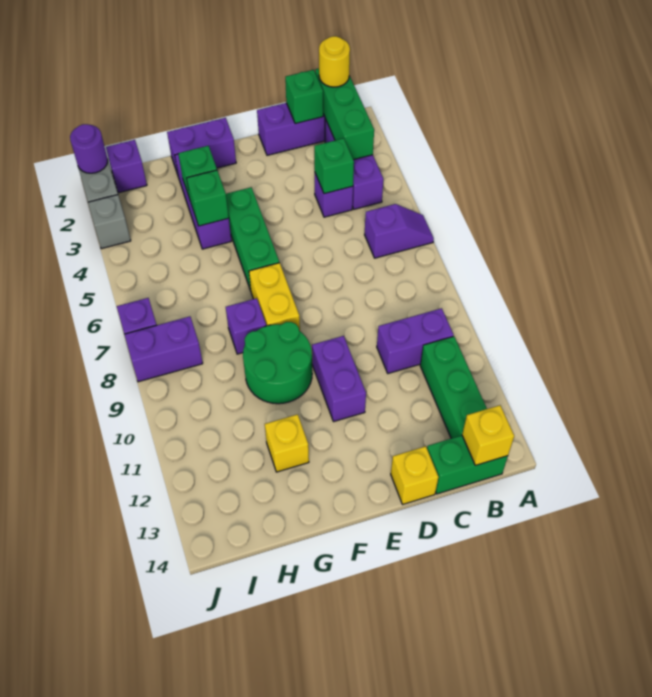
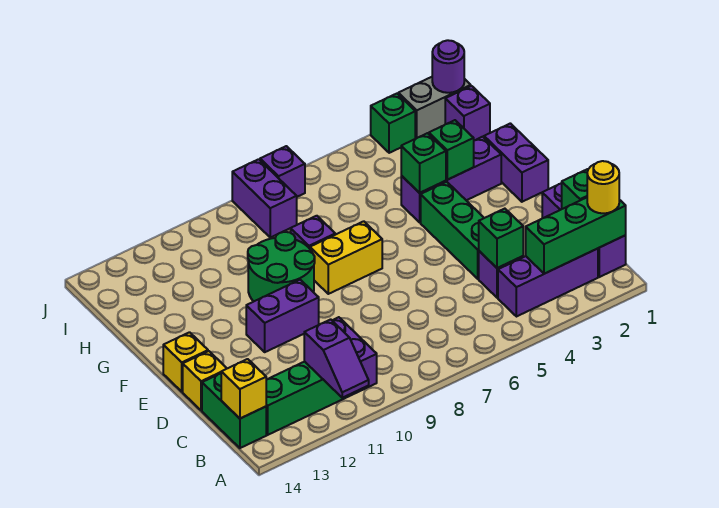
purple 1x2 slope [365,204,434,258] -> purple 1x2 slope moved to [304,319,369,398]
green 1x3 brick [226,187,279,290] -> green 1x3 brick turned to [421,182,484,279]
yellow 1x1 brick [265,414,309,472] -> yellow 1x1 brick moved to [163,332,208,392]
grey 1x1 brick [88,195,131,249] -> green 1x1 brick [371,94,415,153]

